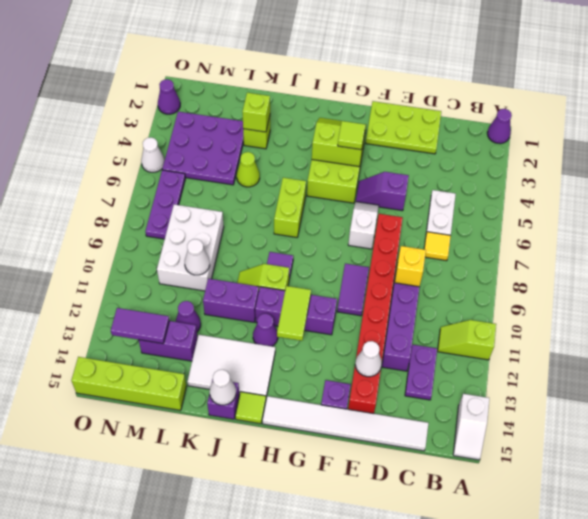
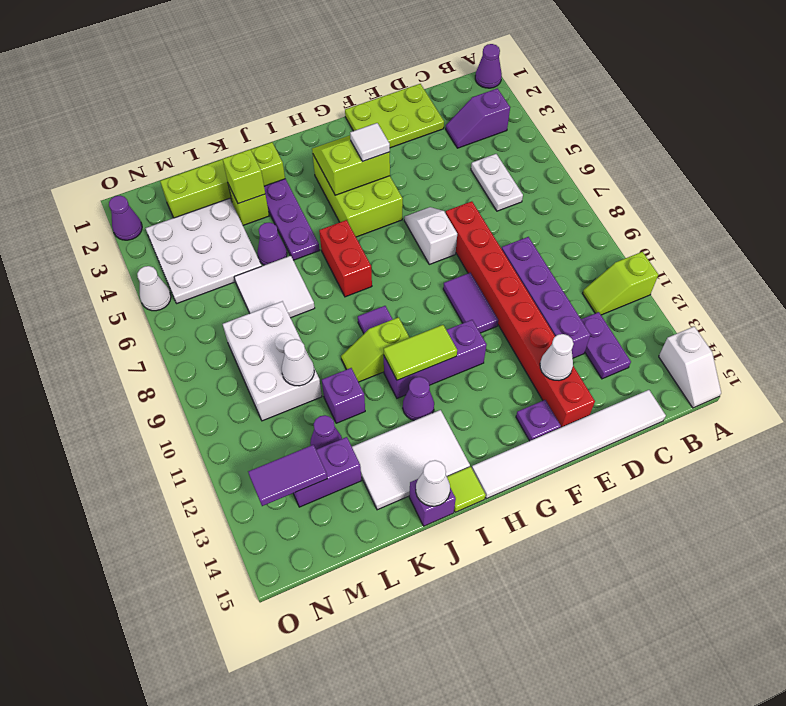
yellow 1x1 tile [424,232,451,261] -> none
yellow 1x1 brick [395,246,426,287] -> none
purple 1x2 slope [356,172,409,211] -> purple 1x2 slope moved to [446,88,510,148]
lime 1x1 tile [338,121,366,150] -> white 1x1 tile [350,123,390,161]
lime 1x2 tile [277,286,311,341] -> lime 1x2 tile turned to [384,325,457,380]
lime 1x2 brick [274,178,306,237] -> red 1x2 brick [319,220,372,297]
purple 1x2 brick [203,279,259,322] -> purple 1x1 brick [322,368,365,423]
lime 1x1 cone [237,152,260,187] -> purple 1x1 cone [257,222,287,265]
none -> white 2x2 tile [235,256,315,318]
purple 3x3 plate [162,112,244,185] -> white 3x3 plate [146,198,262,303]
lime 1x4 brick [71,357,186,410] -> lime 1x4 brick moved to [160,142,285,218]
purple 1x3 plate [145,170,185,239] -> purple 1x3 plate moved to [264,179,320,260]

